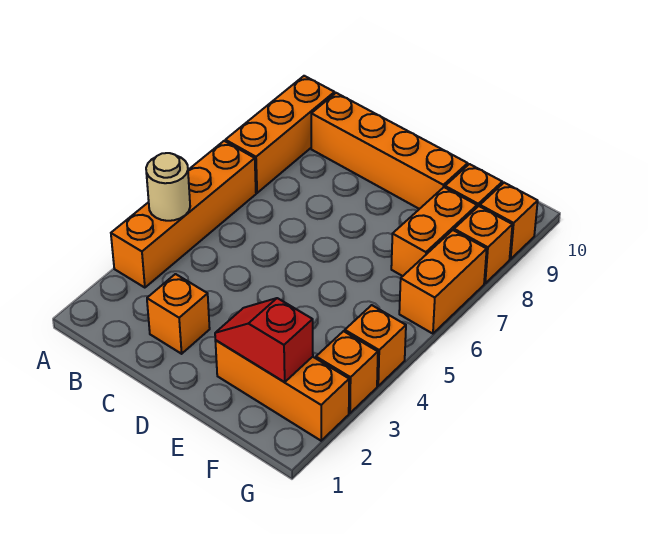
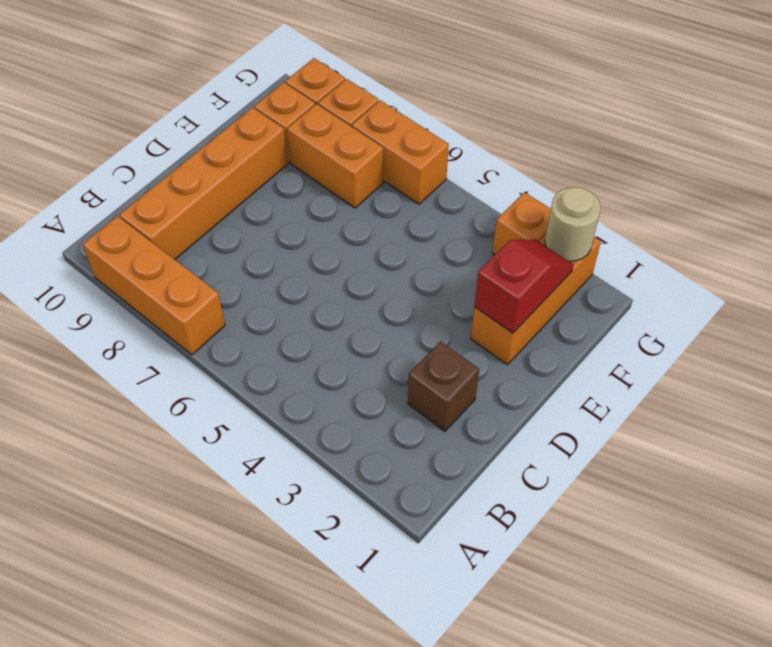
orange 1x4 brick [111,141,256,288] -> none
tan 1x1 round brick [146,153,190,221] -> tan 1x1 round brick moved to [545,187,601,261]
orange 1x1 brick [147,274,210,354] -> brown 1x1 brick [408,341,479,431]
red 1x2 slope [215,298,313,382] -> red 1x2 slope turned to [474,239,573,333]
orange 1x1 brick [345,305,406,386] -> none

